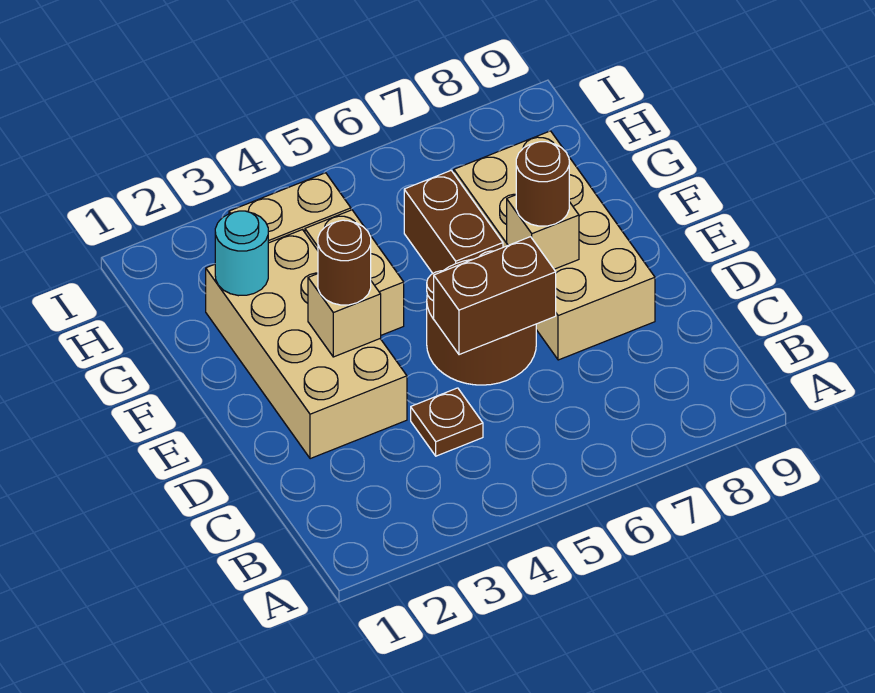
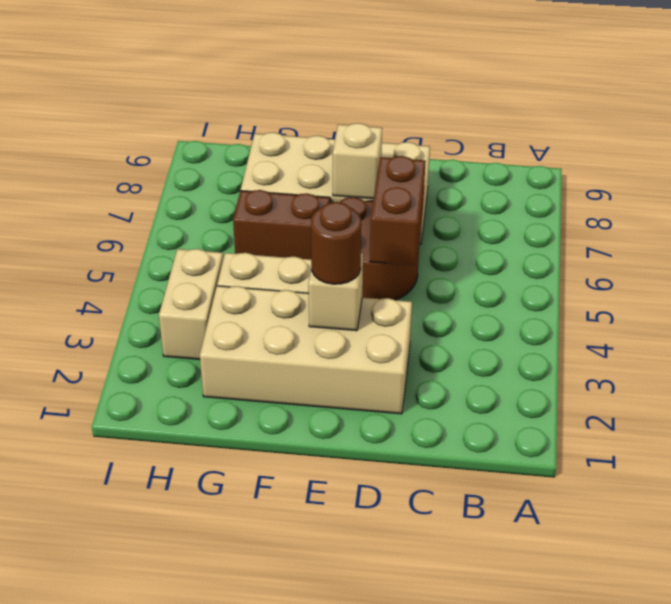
brown 1x1 plate [411,388,483,456] -> none
brown 1x1 round brick [516,142,569,226] -> none
cyan 1x1 round brick [215,211,268,296] -> none

